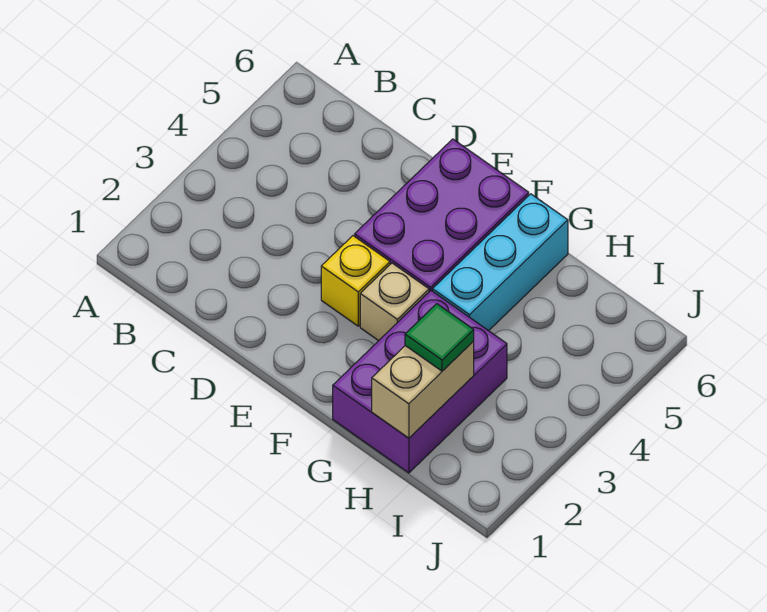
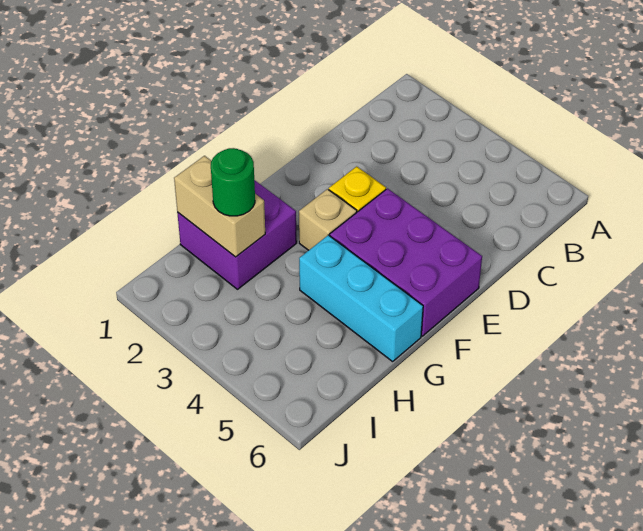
purple 2x3 brick [333,291,507,473] -> purple 2x2 brick [177,180,297,289]
green 1x1 tile [405,304,474,371] -> green 1x1 round brick [211,148,255,216]

